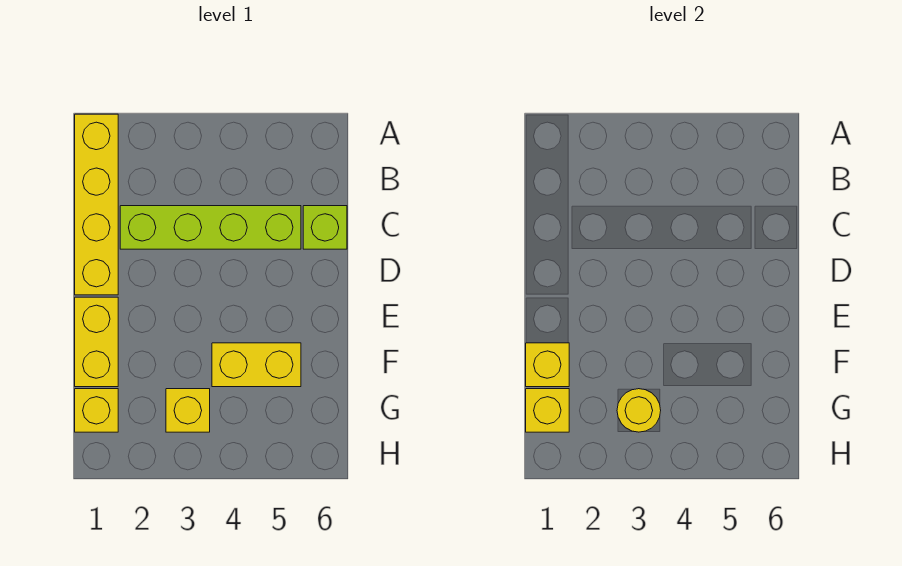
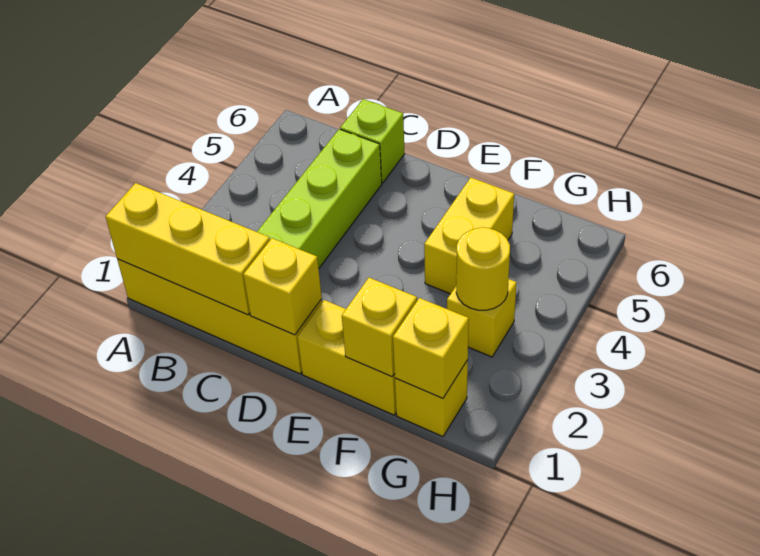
none -> yellow 1x3 brick [106,183,270,315]
none -> yellow 1x1 brick [243,238,322,335]

